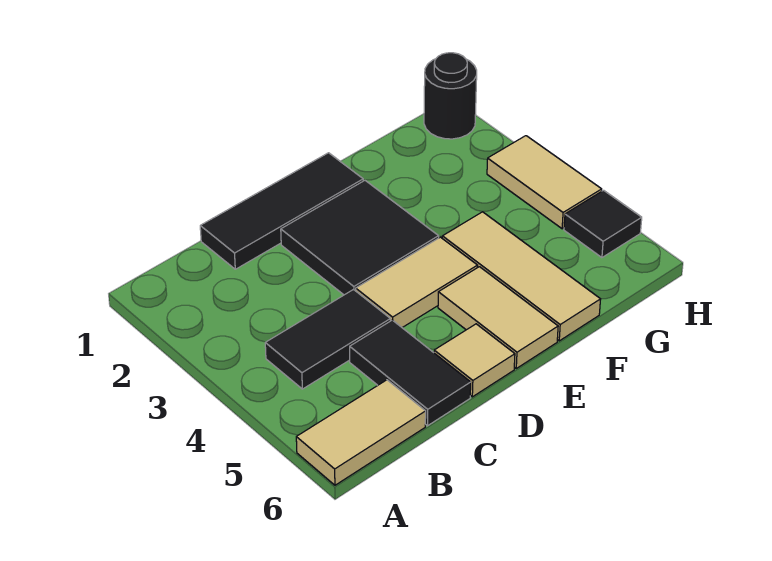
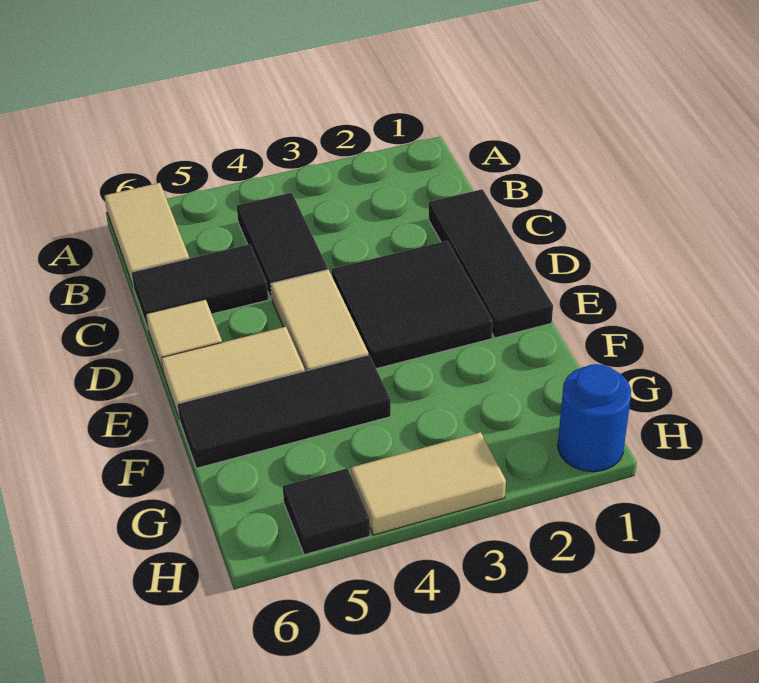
tan 1x3 tile [442,212,601,341] -> black 1x3 tile [177,355,391,468]
black 1x1 round brick [424,53,477,139] -> blue 1x1 round brick [558,364,631,472]

